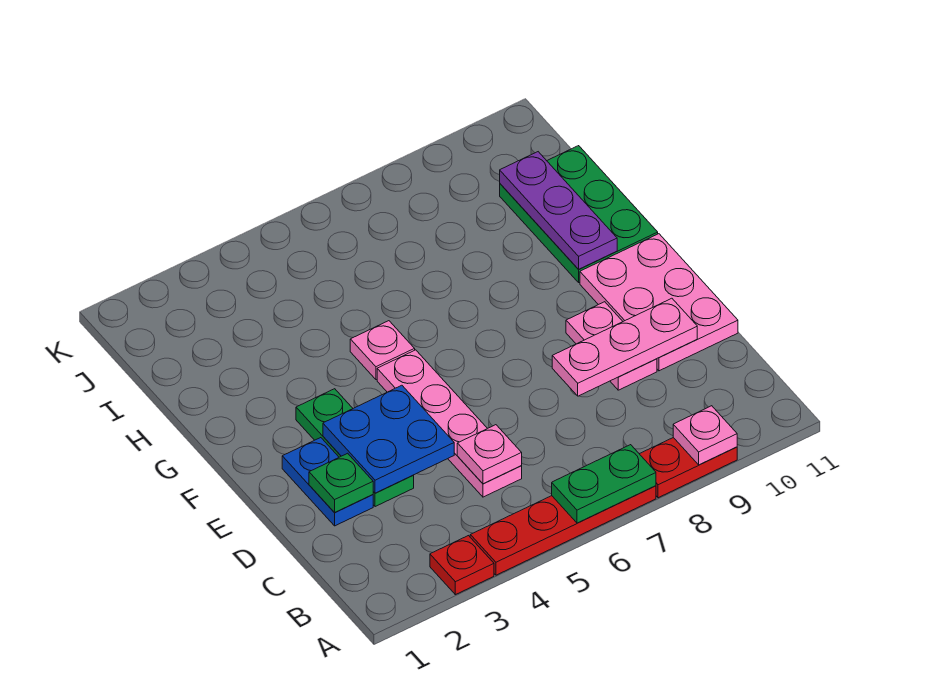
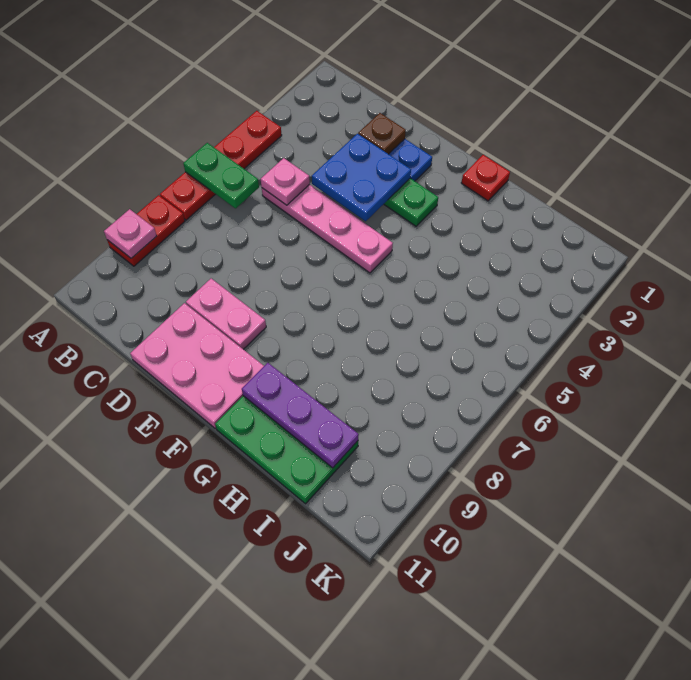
red 1x1 plate [430,536,494,595] -> red 1x1 plate moved to [461,155,510,201]
green 1x2 plate [552,445,656,523] -> green 1x2 plate turned to [183,143,259,208]
green 1x1 plate [309,453,373,513] -> brown 1x1 plate [358,113,406,154]
pink 1x3 plate [552,298,697,396] -> none
pink 1x1 plate [350,321,415,380] -> none

